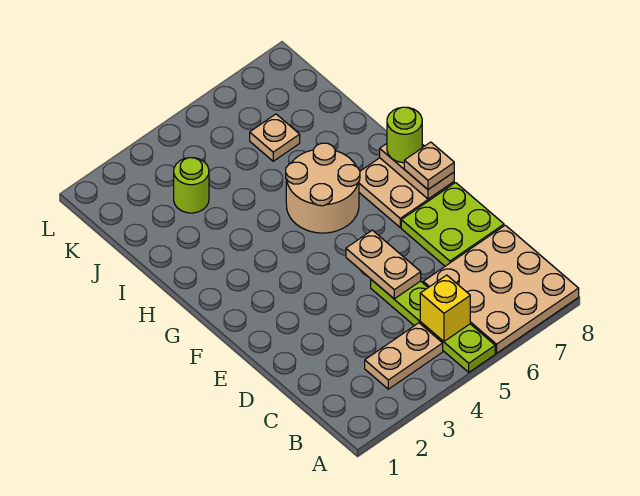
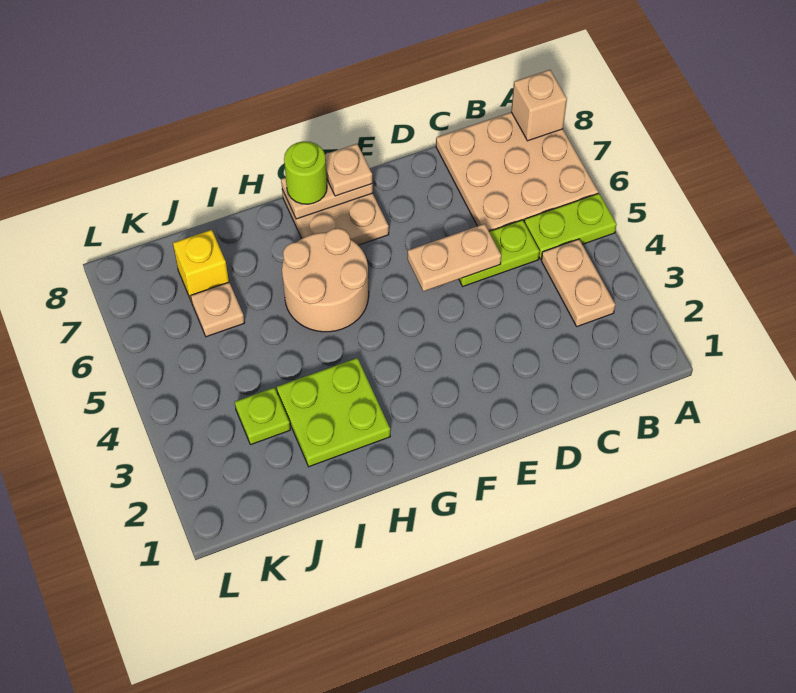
none -> tan 1x1 brick [511,70,567,141]
yellow 1x1 brick [420,275,470,341] -> yellow 1x1 brick moved to [173,230,229,302]
lime 2x2 plate [401,183,504,266] -> lime 2x2 plate moved to [277,358,390,467]
lime 1x1 round brick [174,158,209,213] -> lime 1x1 plate [235,388,290,445]

